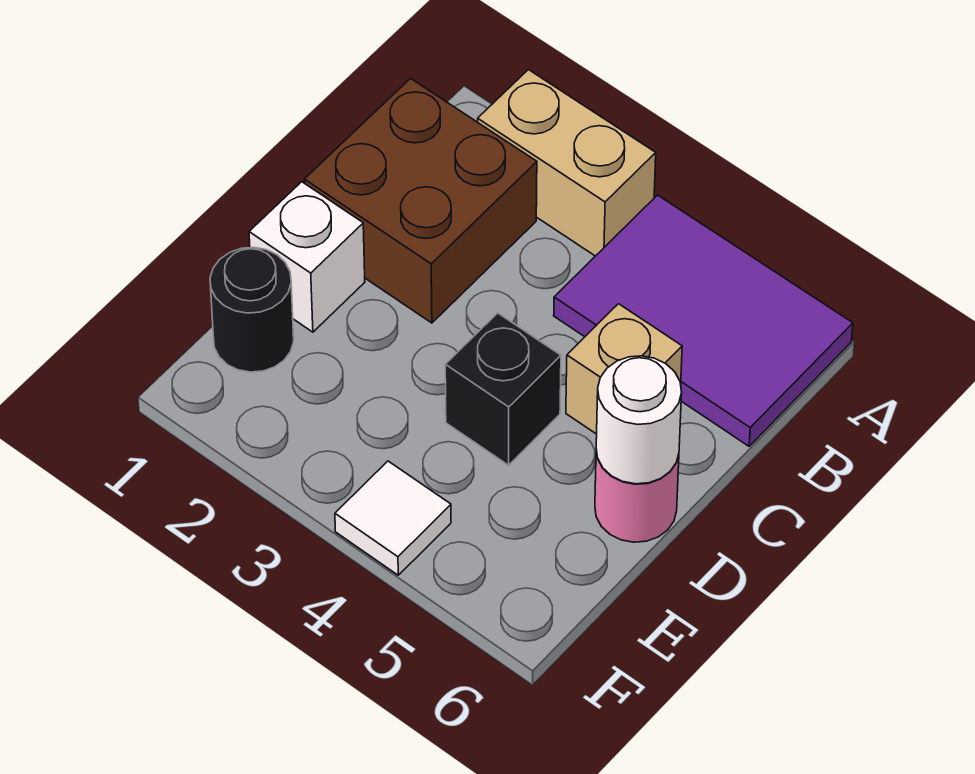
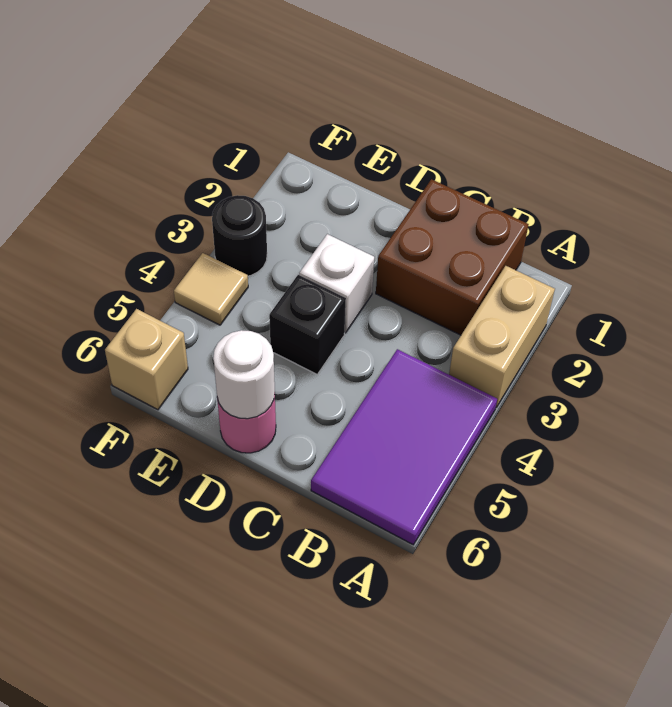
tan 1x1 brick [566,304,682,434] -> tan 1x1 brick moved to [105,309,188,410]
white 1x1 brick [249,182,365,332] -> white 1x1 brick moved to [299,234,374,333]
black 1x1 round brick [210,247,294,372] -> black 1x1 round brick moved to [212,195,267,276]
white 1x1 tile [335,461,451,575] -> tan 1x1 tile [174,253,248,325]

